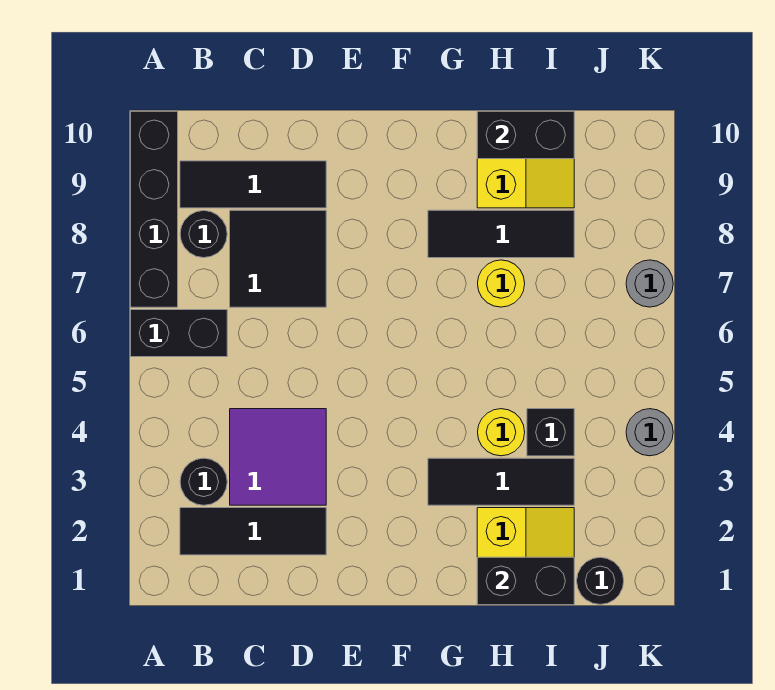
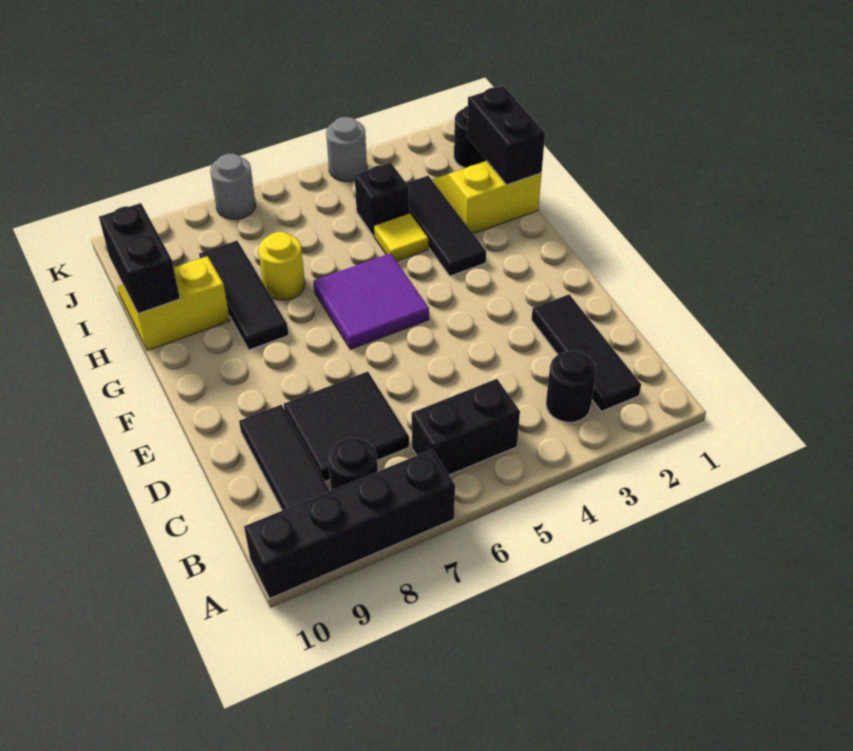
black 1x2 brick [131,310,227,357] -> black 1x2 brick turned to [412,379,520,475]
purple 2x2 tile [230,409,326,505] -> purple 2x2 tile moved to [313,253,429,349]
yellow 1x1 round brick [478,409,525,456] -> yellow 1x1 tile [374,213,428,261]

